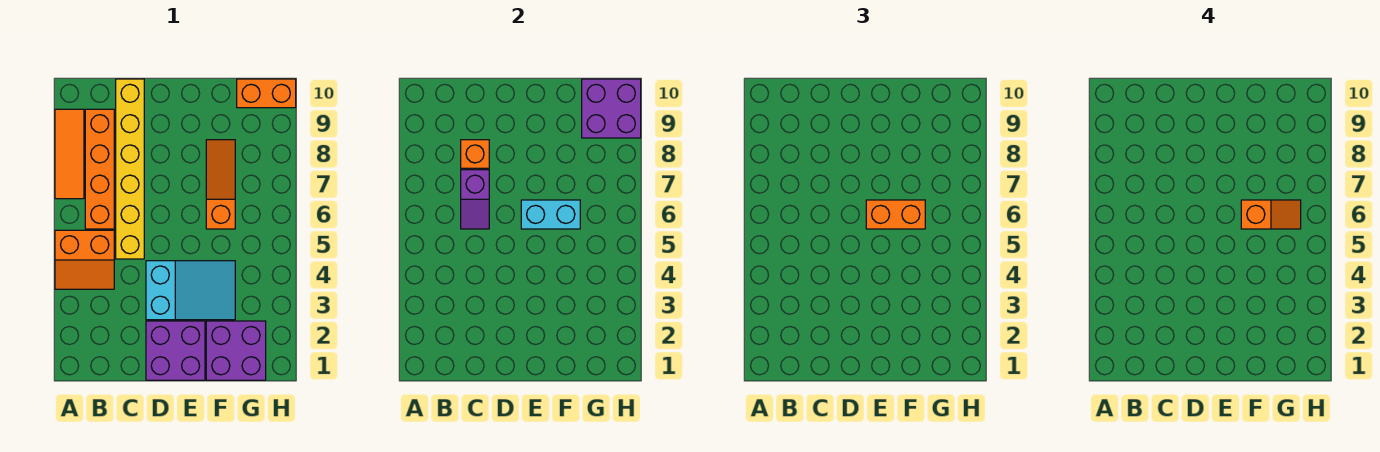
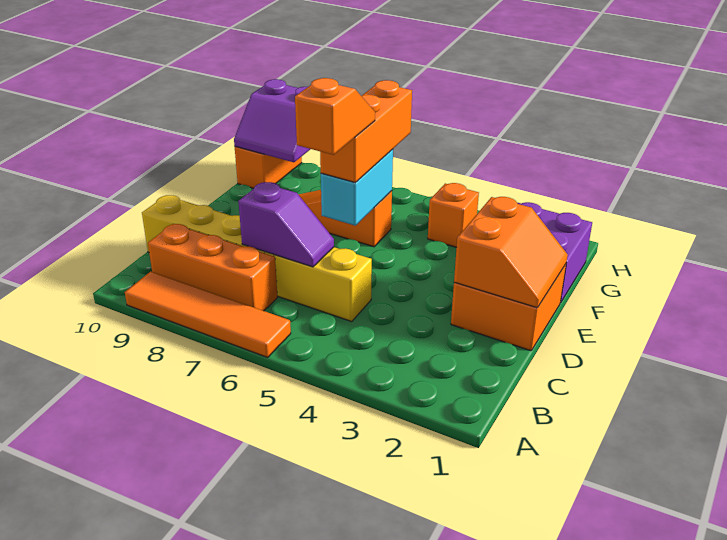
orange 2x2 slope [55,230,114,289] -> orange 2x2 slope moved to [454,197,568,308]
orange 1x3 tile [55,109,84,199] -> orange 1x4 tile [125,272,291,357]
orange 1x4 brick [85,109,114,229] -> orange 1x3 brick [148,224,277,311]
orange 1x1 brick [461,140,489,168] -> orange 1x1 brick moved to [428,183,479,247]
purple 2x2 brick [146,321,205,380] -> orange 2x2 brick [451,264,566,351]
cyan 2x3 slope [146,261,235,320] -> none
orange 1x2 brick [866,200,925,229] -> orange 1x3 brick [320,80,412,183]
orange 1x2 slope [1241,200,1301,229] -> orange 1x2 slope moved to [295,78,375,155]
purple 2x2 brick [582,79,641,138] -> purple 2x2 slope [234,79,310,162]

